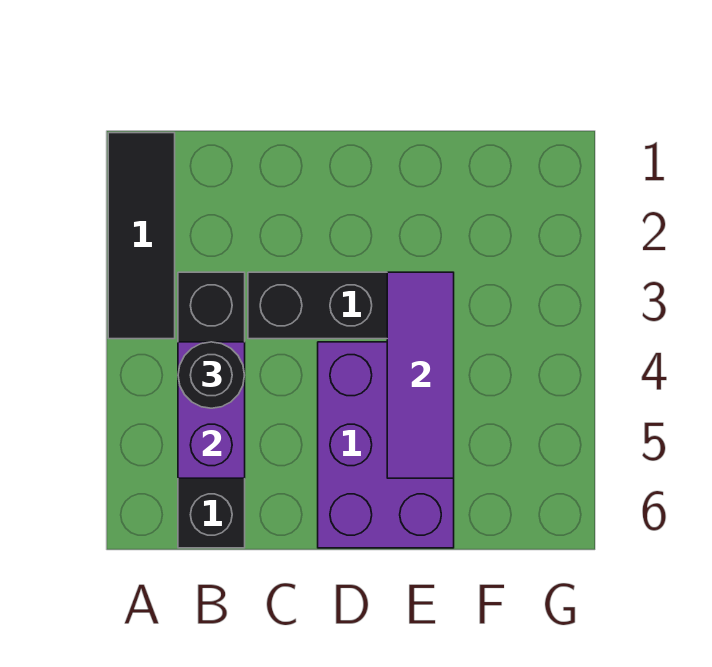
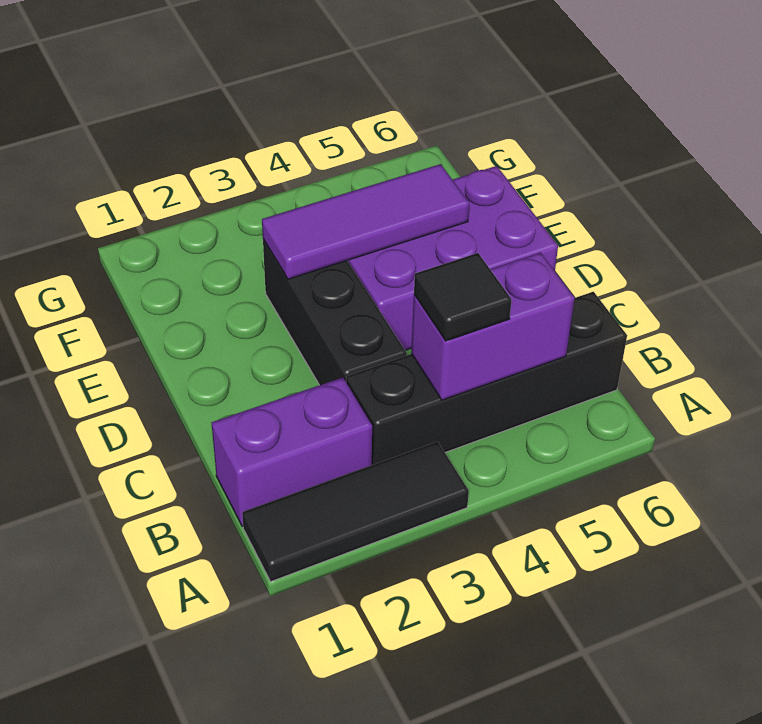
none -> purple 1x2 brick [212,377,372,526]
black 1x1 round brick [178,342,245,408] -> black 1x1 tile [414,253,512,341]

